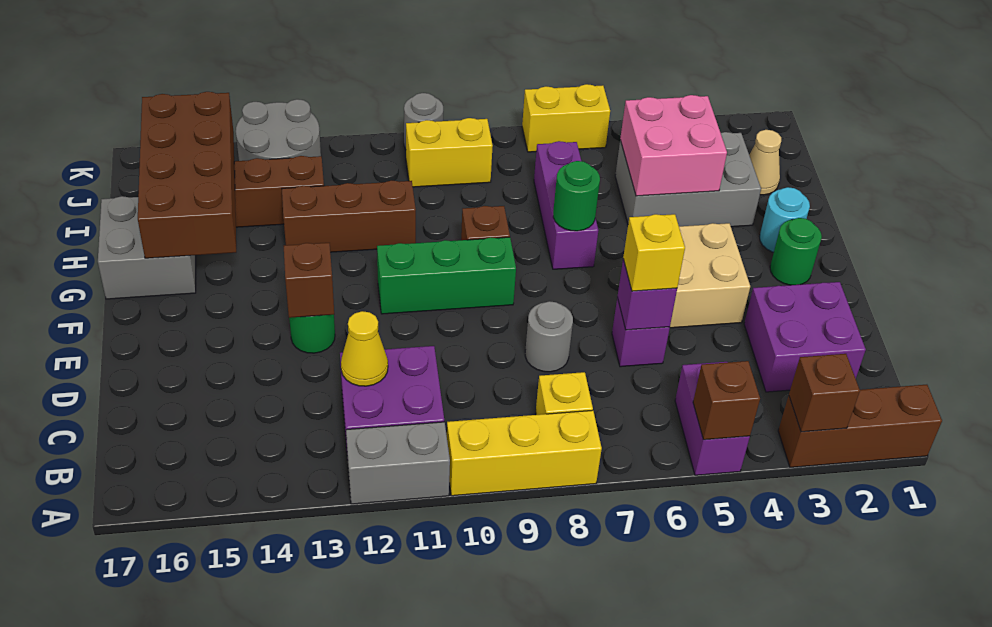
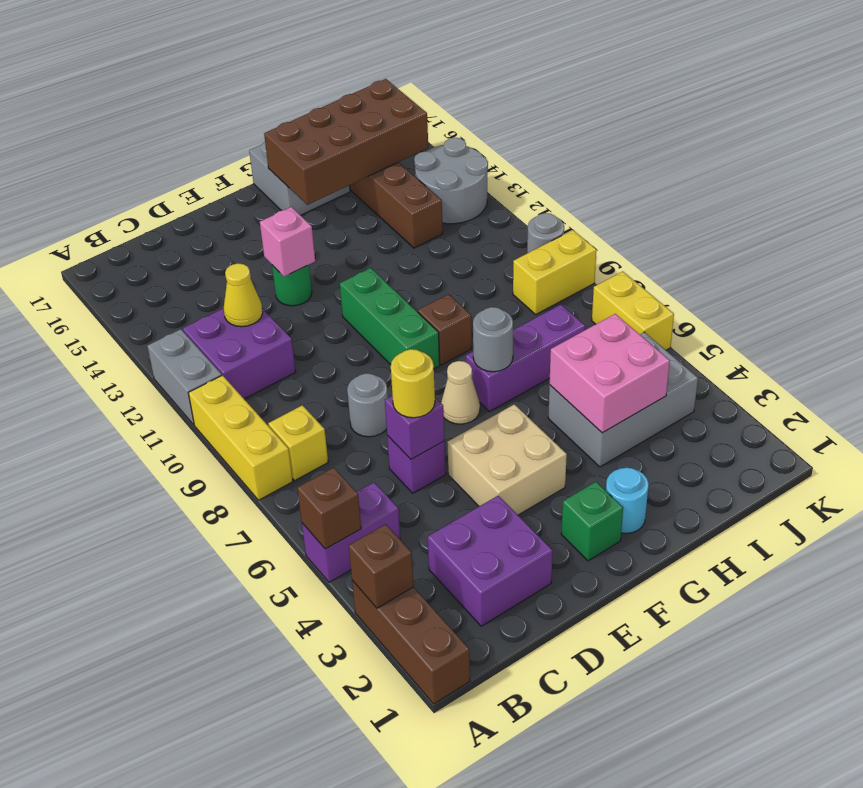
yellow 1x1 brick [623,214,685,291] -> yellow 1x1 round brick [391,349,435,418]
brown 1x1 brick [284,243,334,318] -> pink 1x1 brick [260,207,315,277]
green 1x1 round brick [770,218,822,285] -> green 1x1 brick [561,482,623,561]
green 1x1 round brick [553,161,600,231] -> grey 1x1 round brick [473,307,513,372]
grey 2x3 brick [615,132,761,227] -> grey 2x3 brick turned to [548,332,698,467]
brown 1x3 brick [282,180,416,252] -> none
tan 1x1 cone [749,130,781,195] -> tan 1x1 cone moved to [441,361,480,424]
yellow 1x2 brick [406,118,493,187] -> yellow 1x2 brick turned to [513,230,596,314]

